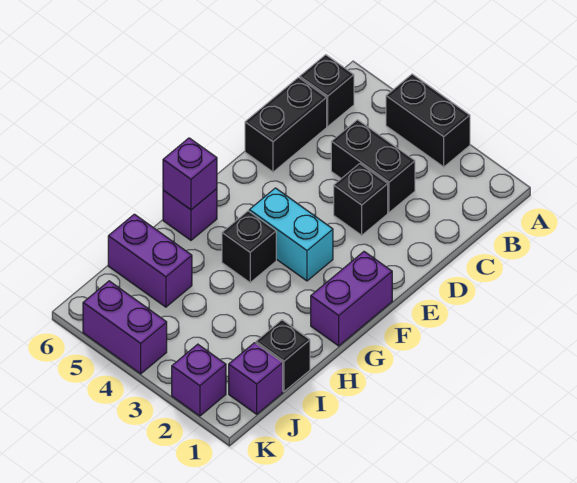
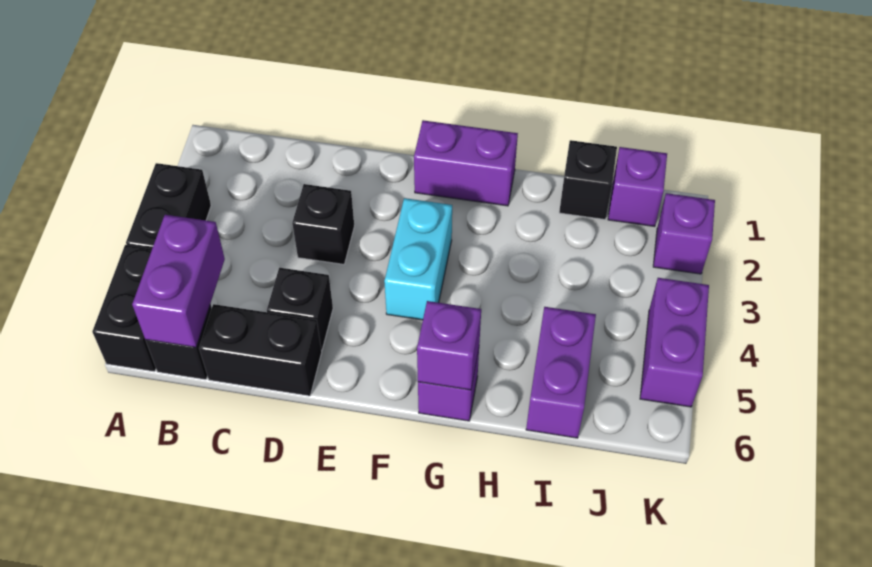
none -> purple 1x2 brick [132,215,225,347]
black 1x2 brick [331,120,415,212] -> black 1x2 brick moved to [92,245,156,372]
black 1x1 brick [222,211,276,283] -> black 1x1 brick moved to [267,268,333,350]

